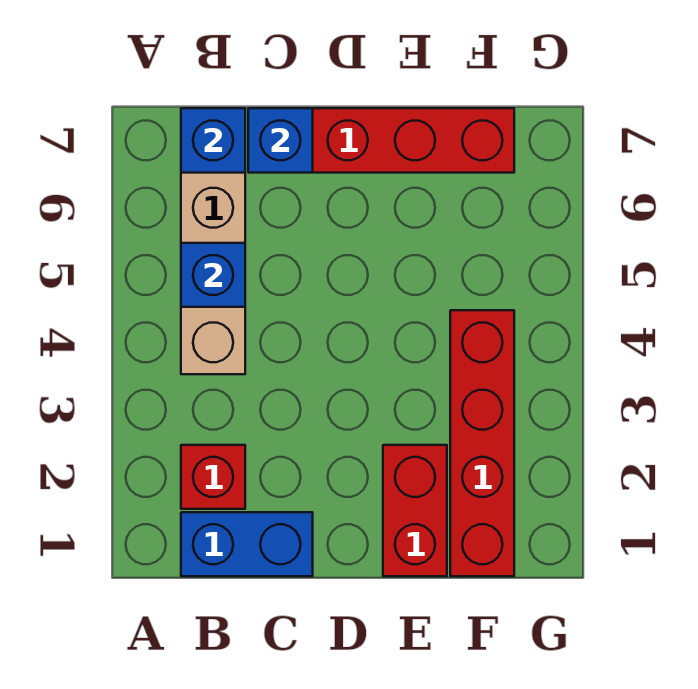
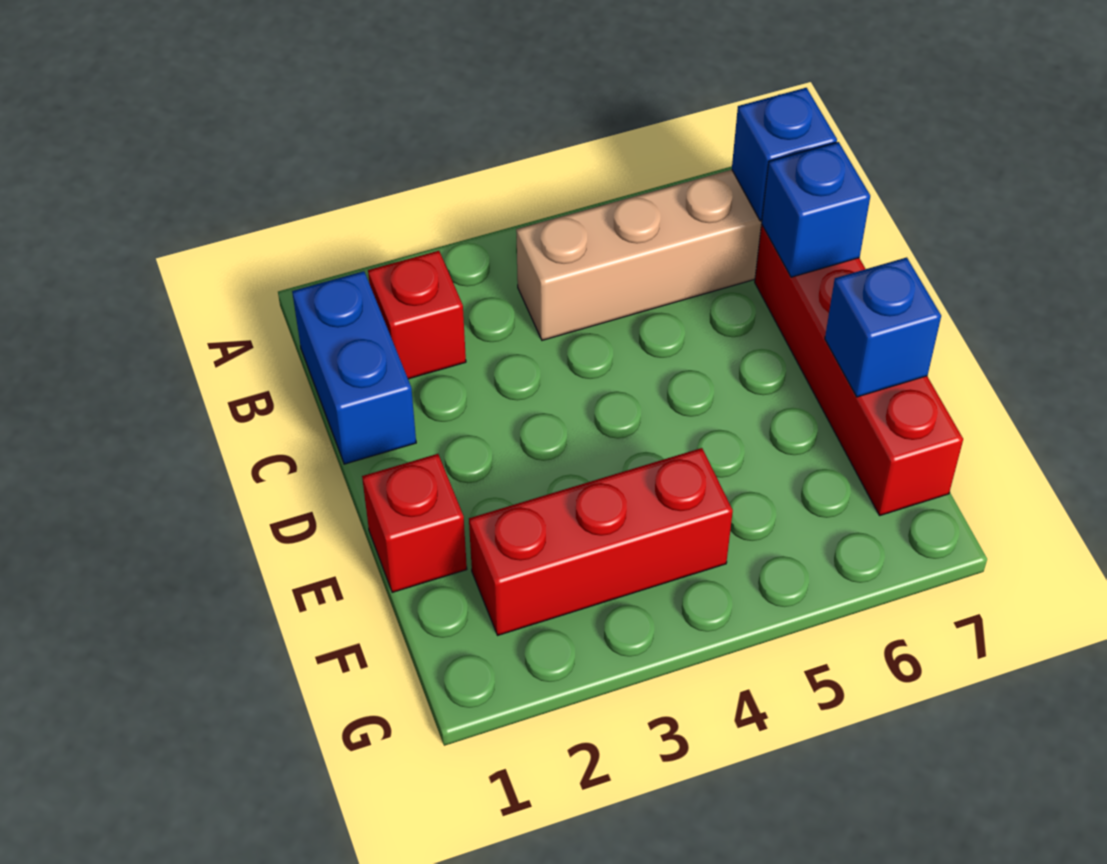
blue 1x1 brick [181,243,245,307] -> blue 1x1 brick moved to [825,257,941,397]
red 1x2 brick [383,445,447,576] -> red 1x1 brick [362,454,467,592]
red 1x4 brick [450,310,514,576] -> red 1x3 brick [469,448,733,635]

